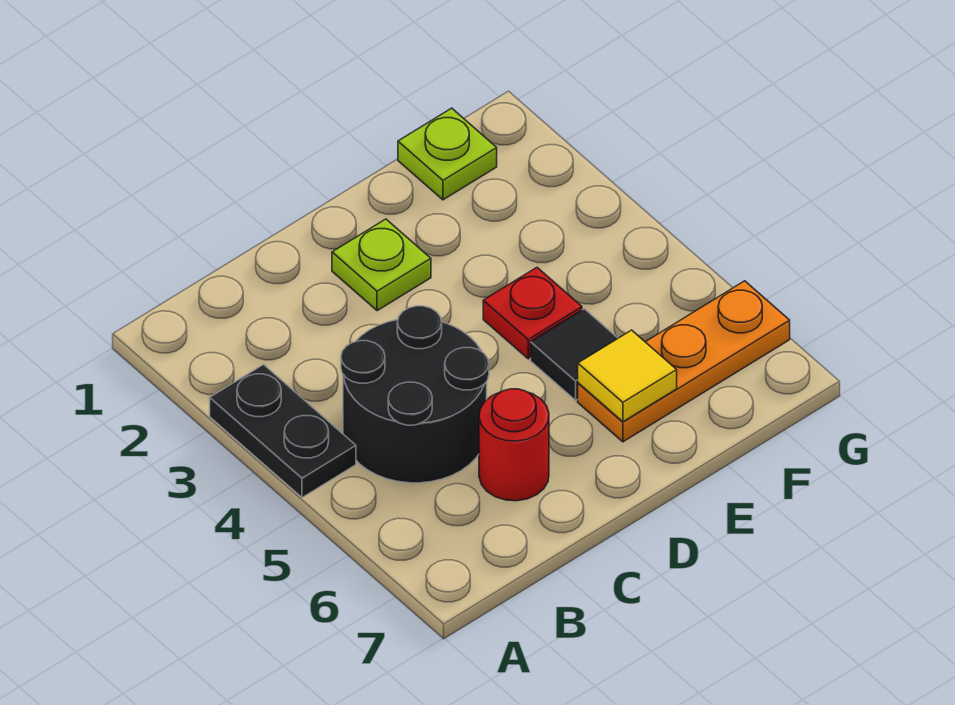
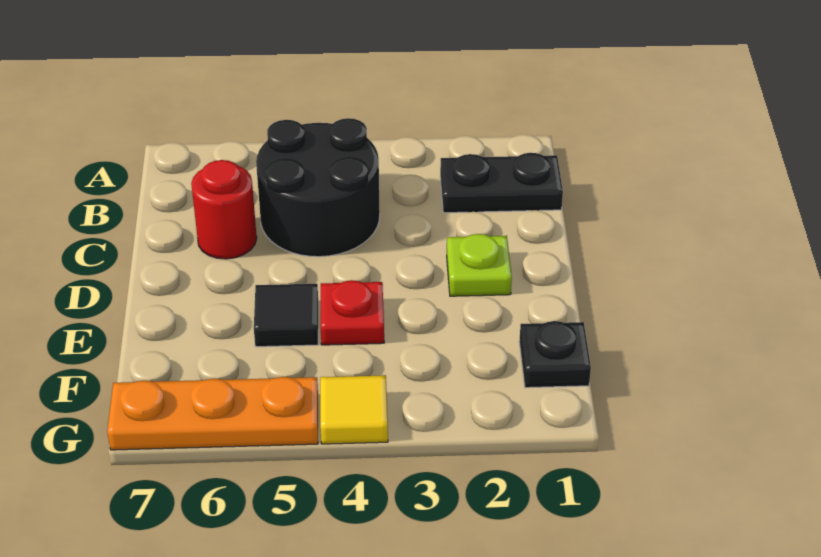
black 1x2 plate [210,365,356,498] -> black 1x2 plate moved to [440,153,563,213]
orange 1x3 plate [578,281,790,442] -> orange 1x3 plate turned to [107,377,318,450]
yellow 1x1 tile [578,330,677,422] -> yellow 1x1 tile moved to [320,375,388,444]
lime 1x1 plate [398,108,497,200] -> black 1x1 plate [519,321,591,388]

